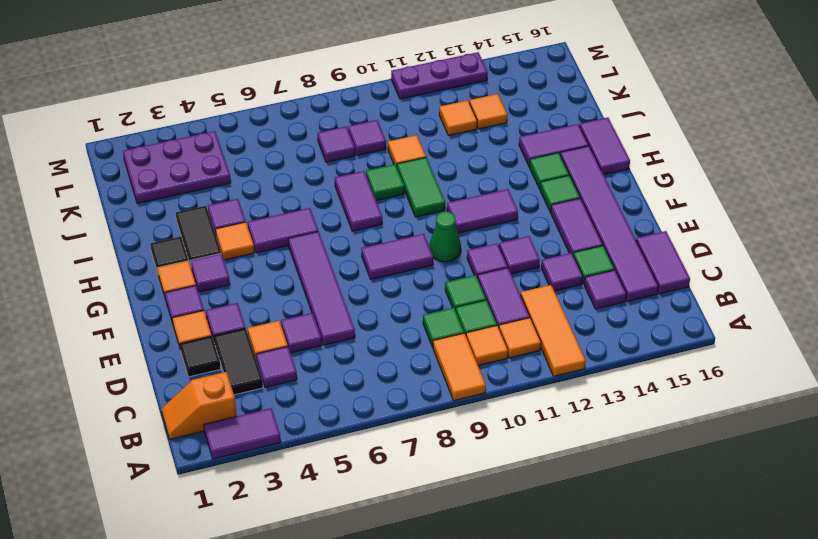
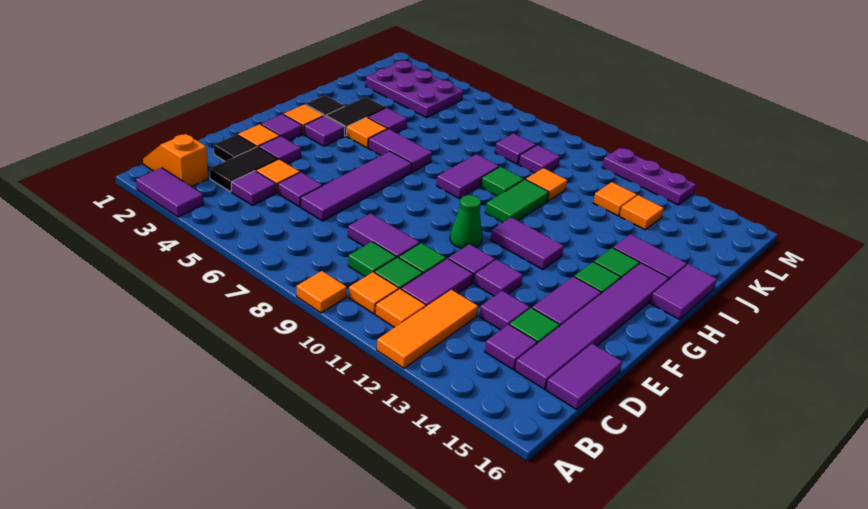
orange 1x2 tile [433,333,486,400] -> orange 1x1 tile [297,271,347,313]
purple 1x2 tile [361,234,433,279] -> purple 1x2 tile moved to [348,213,420,258]

